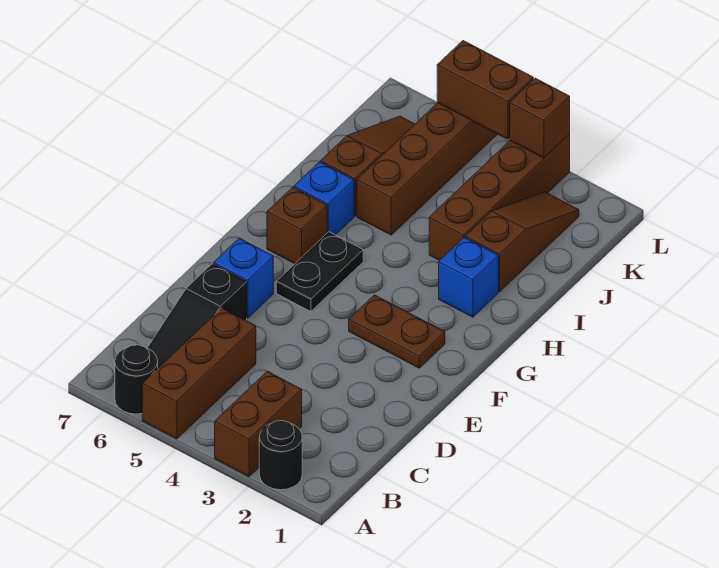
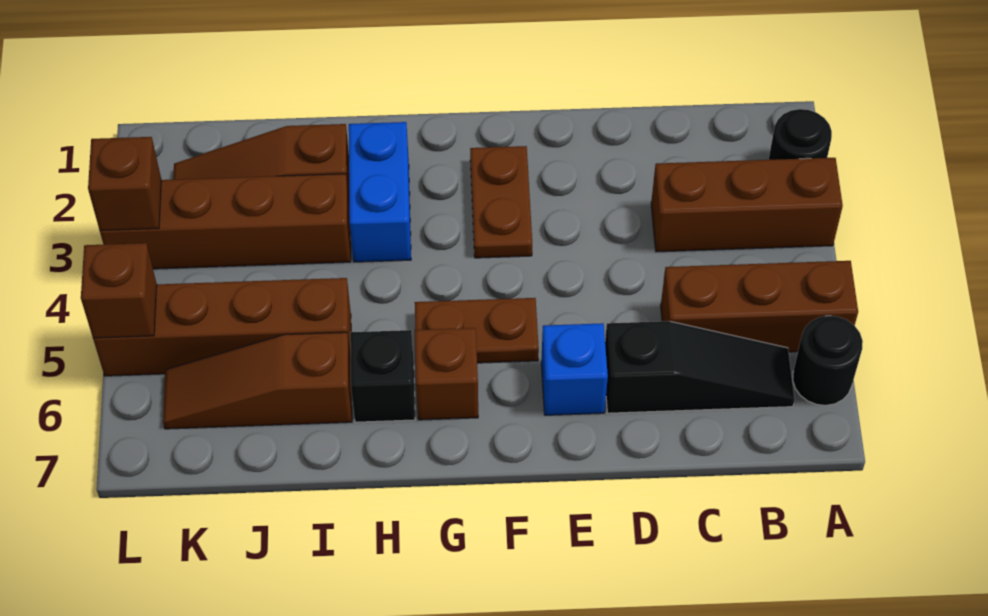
brown 1x2 brick [215,371,302,477] -> brown 1x3 brick [651,158,843,252]
black 1x2 plate [276,232,363,311] -> brown 1x2 plate [415,298,539,363]
blue 1x1 brick [439,237,498,317] -> blue 1x2 brick [349,122,411,262]
blue 1x1 brick [294,162,354,235] -> black 1x1 brick [350,330,415,422]
brown 1x2 brick [437,41,533,139] -> brown 1x1 brick [81,243,157,338]

